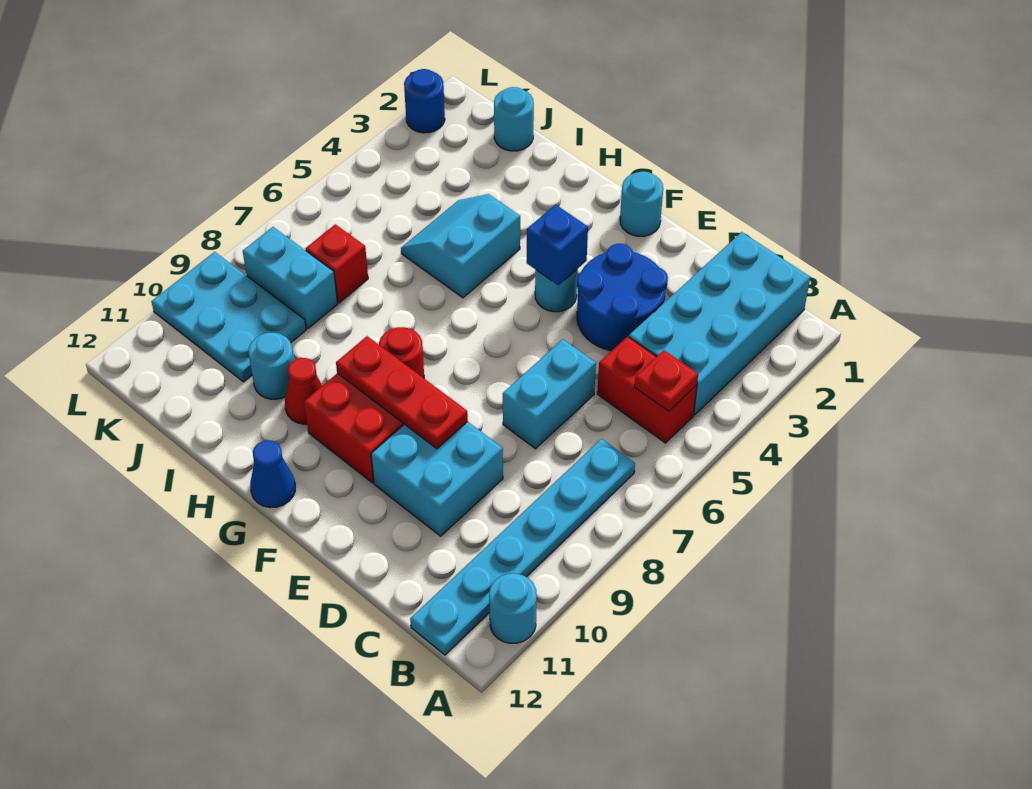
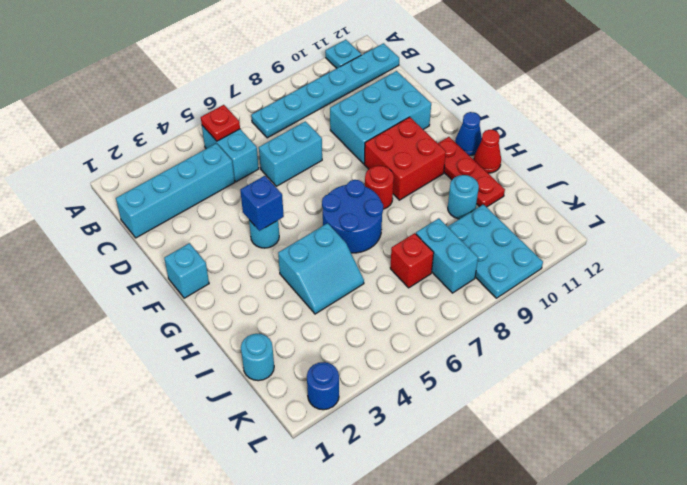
cyan 1x1 round brick [489,573,537,643] -> cyan 1x1 plate [325,40,361,68]
cyan 2x4 brick [629,232,810,415] -> cyan 1x4 brick [116,143,235,238]
red 1x2 brick [597,337,697,443] -> cyan 1x2 brick [202,126,259,182]
blue 2x2 round brick [577,244,668,351] -> blue 2x2 round brick moved to [322,180,383,253]
cyan 2x2 brick [371,422,503,536] -> cyan 2x3 brick [330,71,431,164]
red 1x3 plate [336,336,468,449] -> red 1x3 plate moved to [438,137,505,207]
cyan 1x1 round brick [620,172,663,236] -> cyan 1x1 brick [164,243,209,298]
red 1x1 cone [285,358,322,424] -> red 1x1 cone moved to [474,130,501,173]

